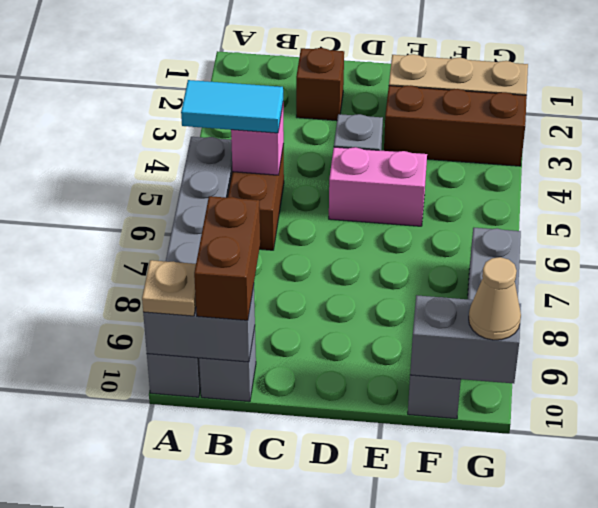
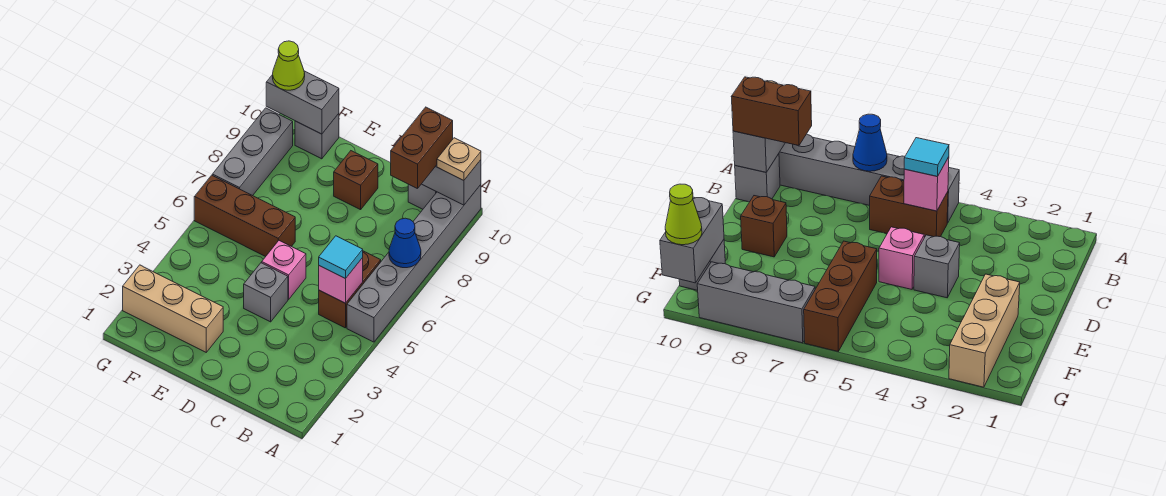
cyan 1x2 tile [181,80,283,133] -> cyan 1x1 tile [319,236,363,279]
none -> blue 1x1 cone [389,218,421,268]
brown 1x1 brick [296,48,344,121] -> brown 1x1 brick moved to [334,151,378,210]
pink 1x2 brick [329,147,427,226] -> pink 1x1 brick [262,241,306,299]
brown 1x3 brick [384,85,527,166] -> brown 1x3 brick moved to [194,175,295,257]
tan 1x1 cone [469,257,521,340] -> lime 1x1 cone [273,41,305,90]

